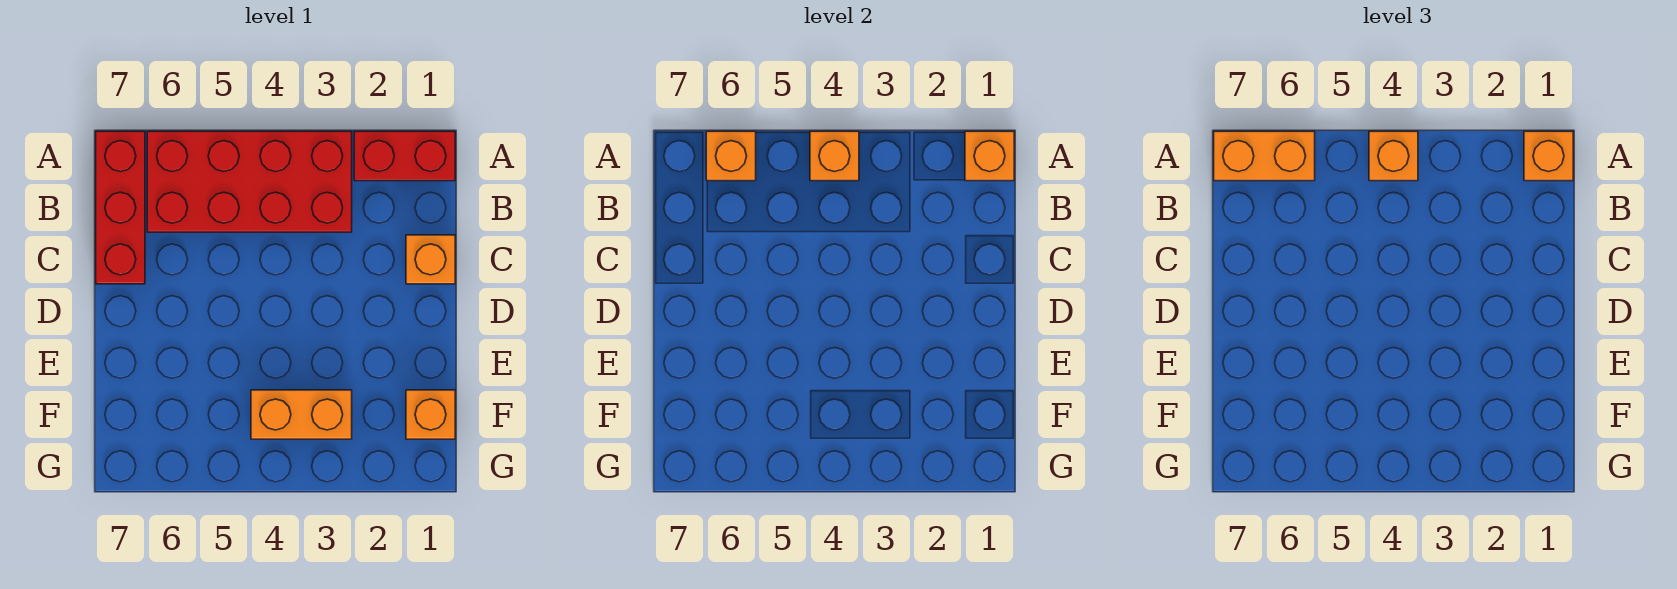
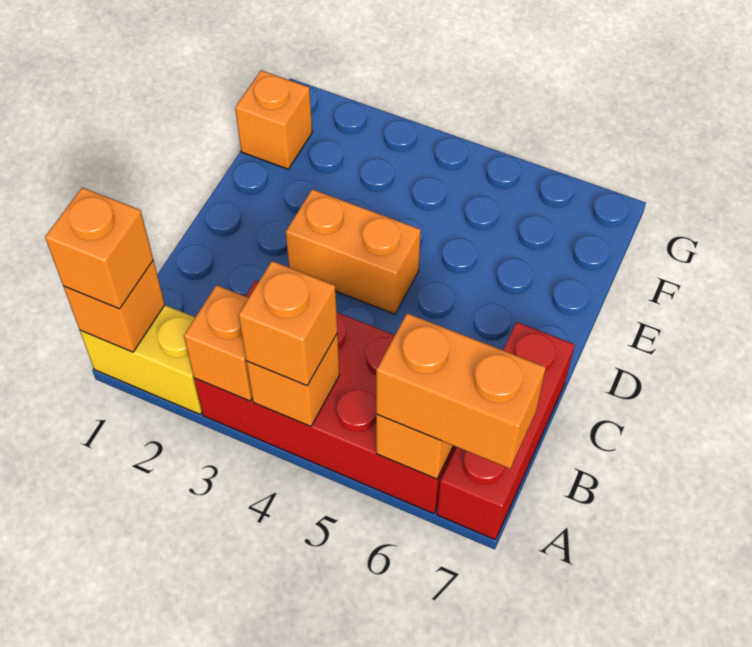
red 1x2 brick [354,131,455,181] -> yellow 1x2 brick [80,305,202,414]
orange 1x1 brick [406,235,455,284] -> orange 1x1 brick moved to [184,285,252,401]
orange 1x2 brick [251,390,352,439] -> orange 1x2 brick moved to [286,189,421,314]

